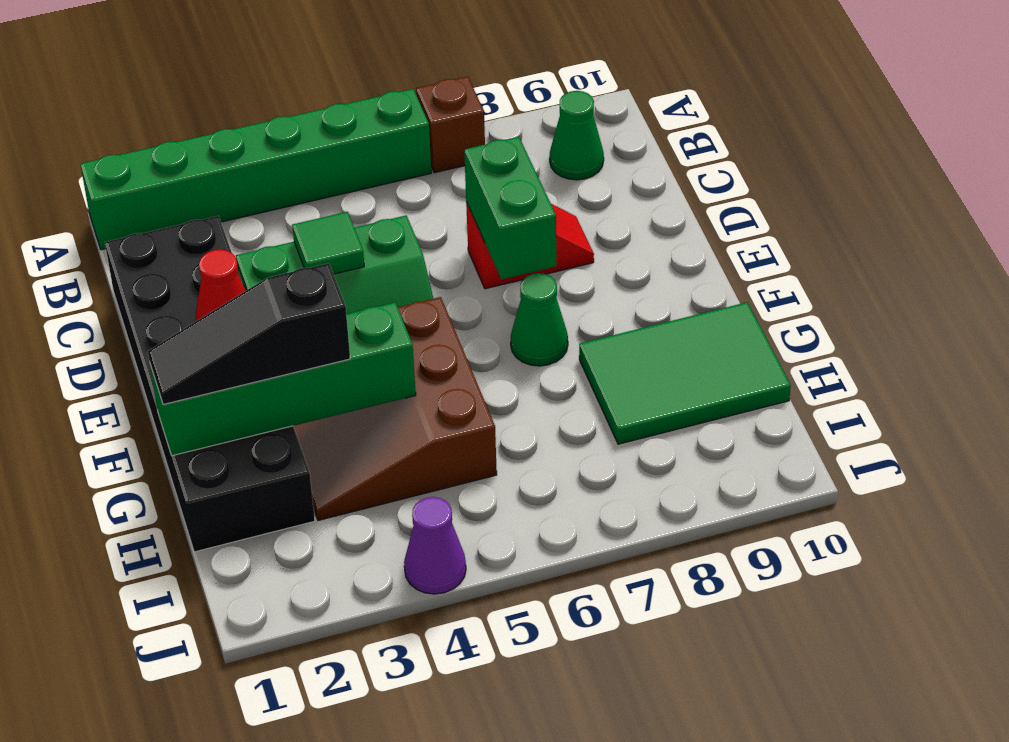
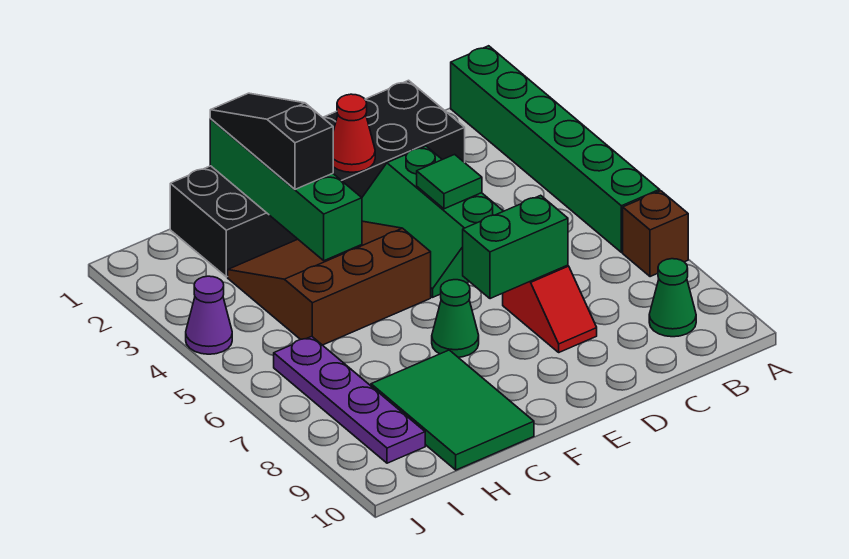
none -> purple 1x4 plate [274,336,425,463]

